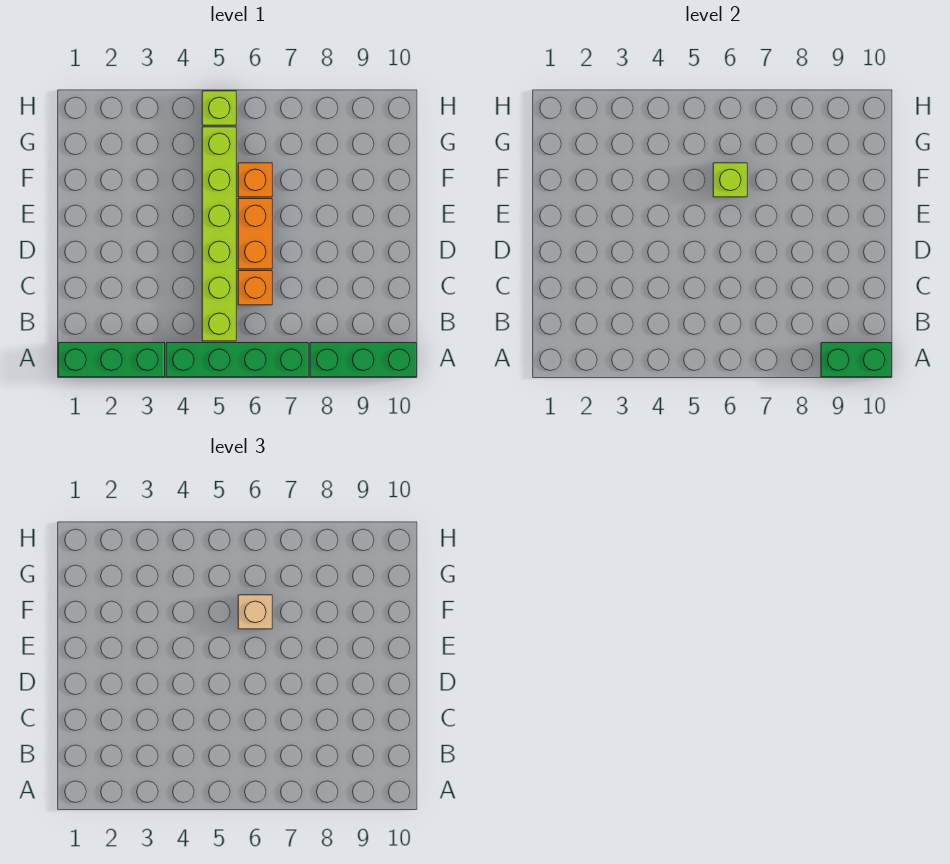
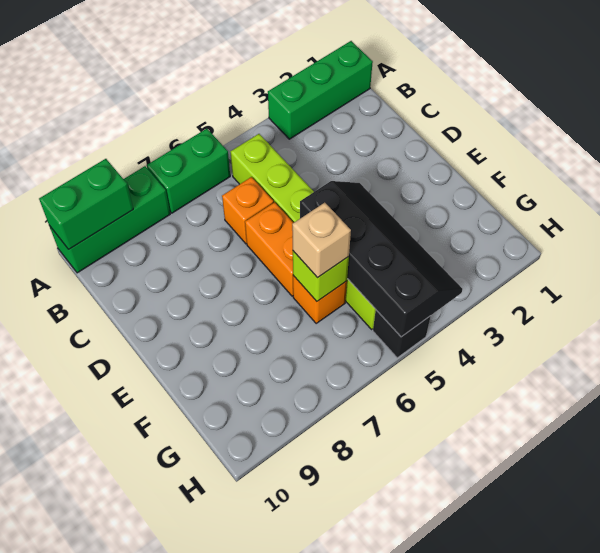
green 1x4 brick [166,343,308,377] -> green 1x2 brick [147,129,230,213]
none -> black 2x4 slope [300,181,462,337]
lime 1x1 brick [202,91,236,125] -> black 1x1 brick [373,310,431,358]

